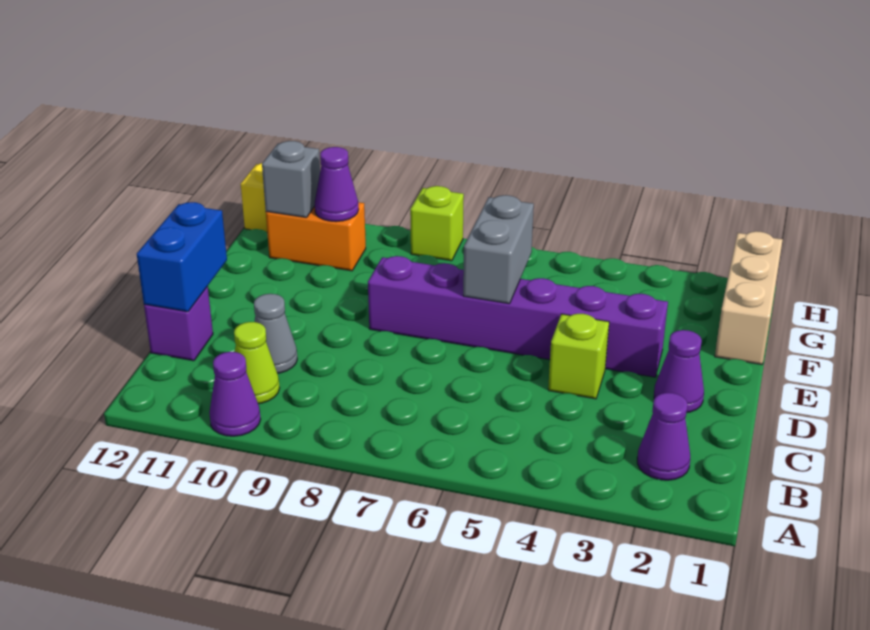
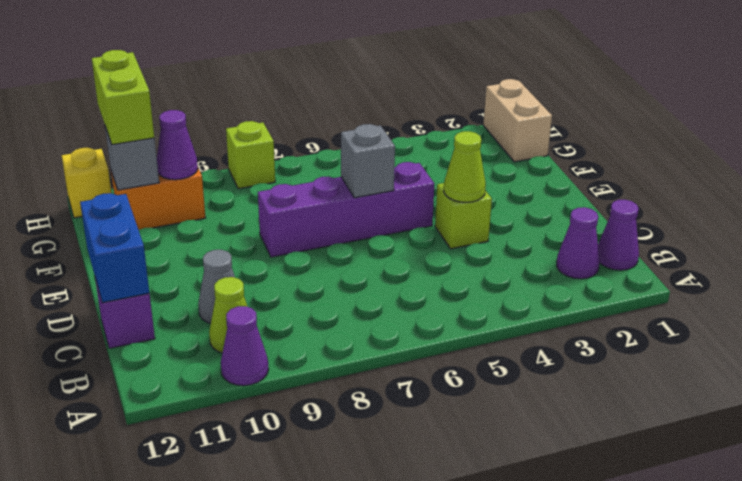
purple 1x1 cone [654,330,704,412] -> purple 1x1 cone moved to [598,200,639,270]
none -> lime 1x1 cone [444,131,486,202]
purple 1x6 brick [368,256,668,377] -> purple 1x4 brick [258,162,434,257]
grey 1x2 brick [463,195,534,304] -> grey 1x1 brick [341,124,395,198]
tan 1x3 brick [715,231,783,365] -> tan 1x2 brick [483,79,552,162]
none -> lime 1x2 brick [92,50,154,145]

